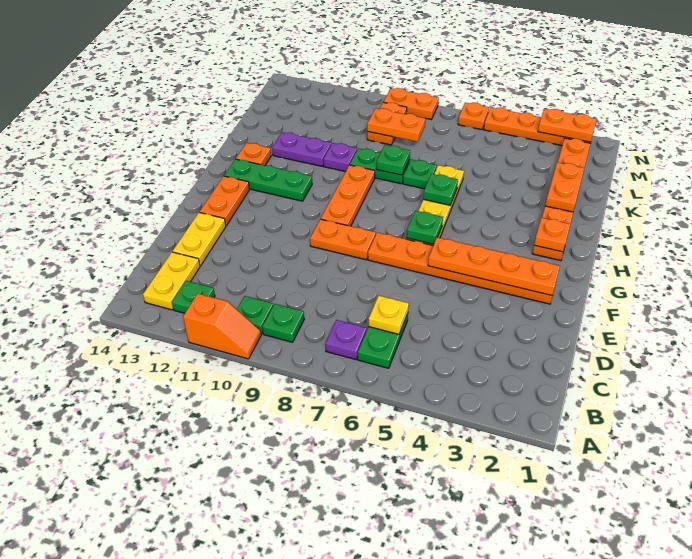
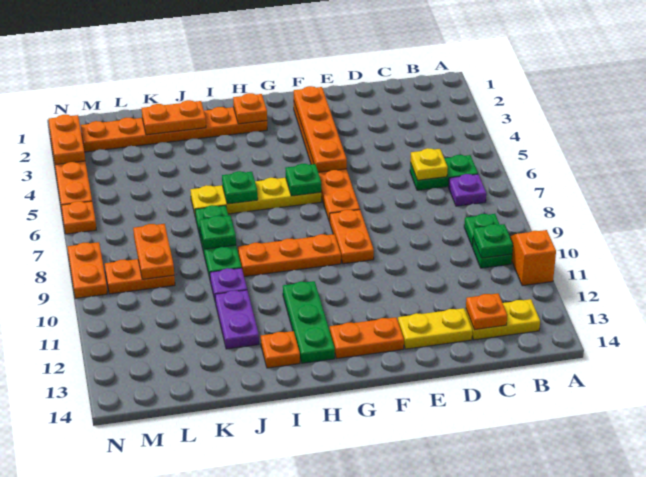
green 1x1 plate [172,281,215,313] -> green 1x1 plate moved to [473,224,513,258]
none -> orange 1x1 plate [466,293,507,330]

